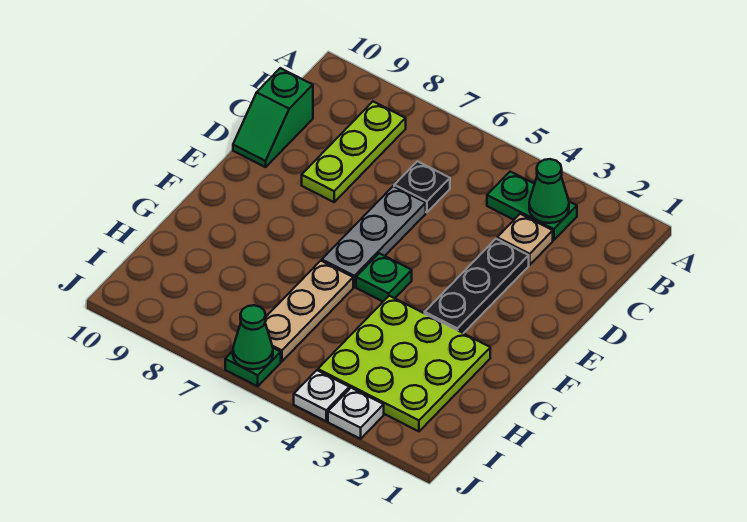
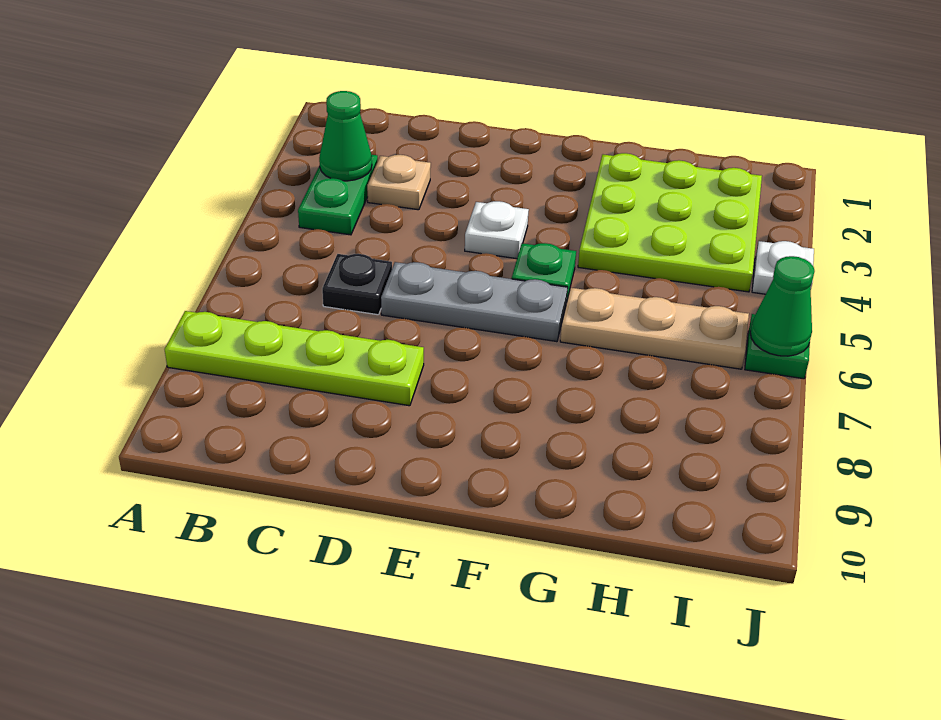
lime 1x3 plate [302,102,406,202] -> lime 1x4 plate [165,311,424,406]
green 1x2 slope [233,68,313,167] -> none
black 1x3 plate [425,239,529,333] -> none
white 1x1 plate [328,388,384,439] -> white 1x1 plate moved to [465,201,529,259]

